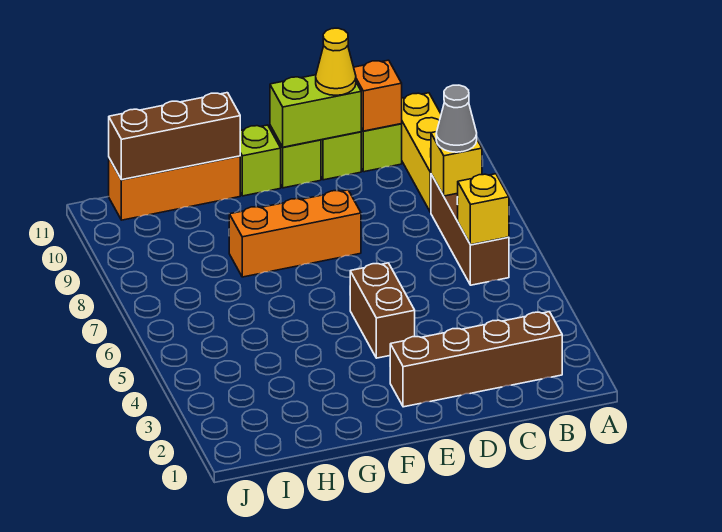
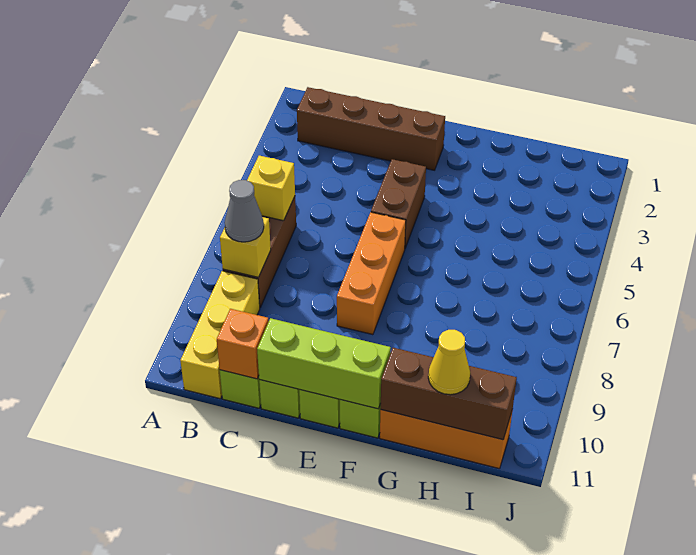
lime 1x2 brick [270,75,361,147] -> lime 1x3 brick [257,318,391,409]
yellow 1x1 cone [316,28,356,95] -> yellow 1x1 cone moved to [428,330,470,395]
orange 1x3 brick [229,190,361,277] -> orange 1x3 brick turned to [337,212,406,335]

